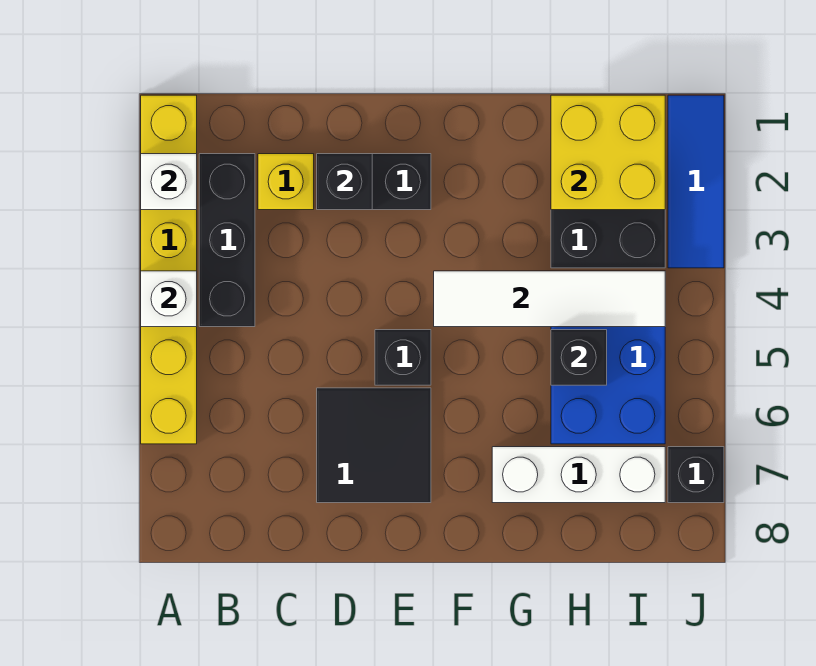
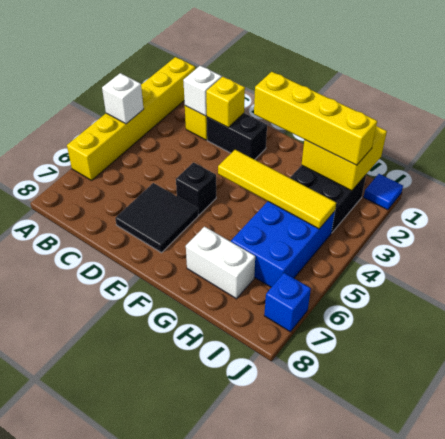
white 1x1 brick [141,154,197,210] -> white 1x1 brick moved to [183,66,222,116]
black 1x3 brick [199,154,255,327] -> none
black 1x1 brick [317,154,372,210] -> yellow 1x1 brick [206,77,245,127]
none -> yellow 1x4 brick [254,72,377,165]
white 1x4 tile [434,271,665,327] -> yellow 1x4 tile [218,150,336,229]
white 1x3 brick [492,447,665,503] -> white 1x2 brick [186,227,255,299]
black 1x1 brick [551,330,607,385] -> none
blue 1x3 tile [668,95,724,268] -> blue 1x1 tile [364,174,403,210]
black 1x1 brick [668,447,724,503] -> blue 1x1 brick [264,273,311,332]

